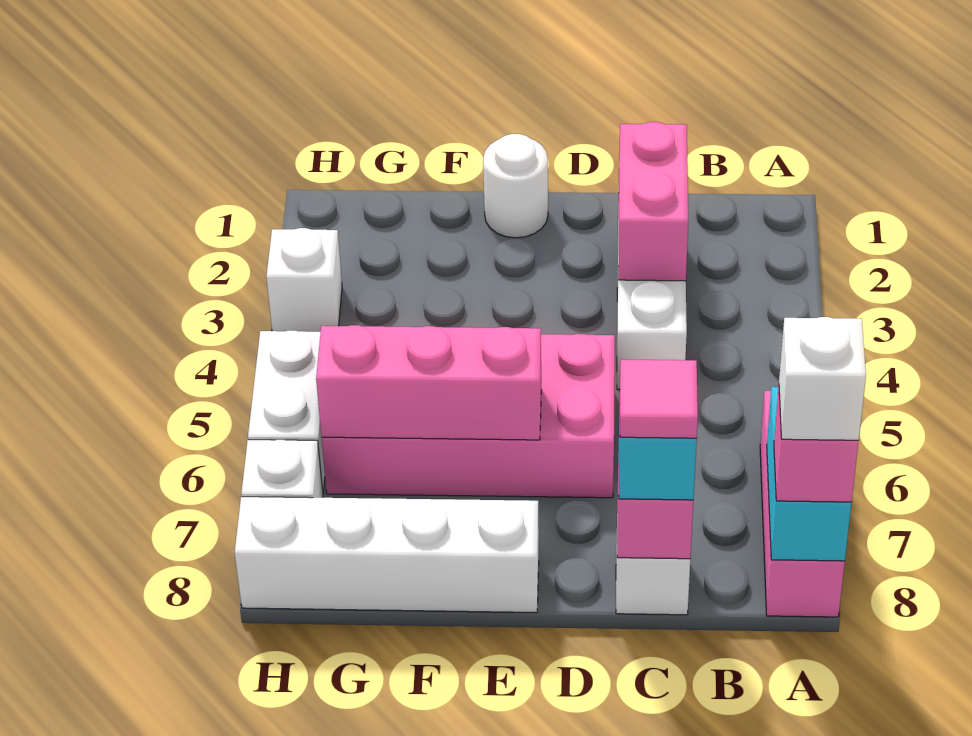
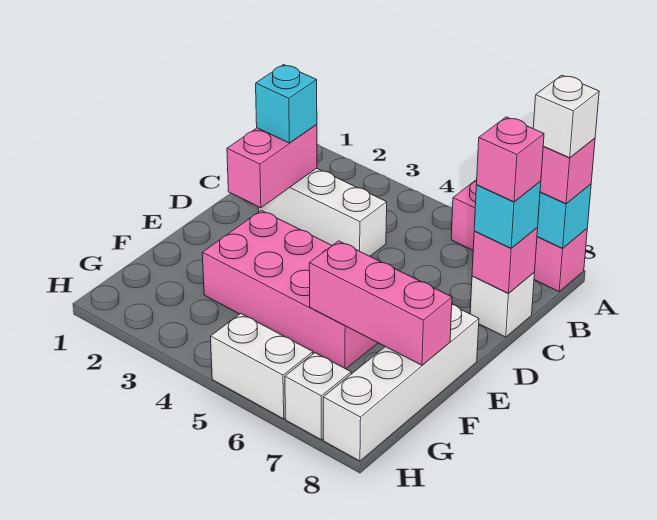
pink 1x2 brick [618,122,688,281] -> pink 1x2 brick turned to [227,125,317,208]
none -> cyan 1x1 brick [256,65,317,143]
pink 1x1 tile [620,359,698,438] -> pink 1x1 brick [477,117,544,202]
pink 2x4 brick [322,334,615,498] -> pink 2x4 brick turned to [202,210,378,369]
white 1x1 round brick [483,134,548,238] -> none
pink 1x3 brick [316,325,541,440] -> pink 1x3 brick turned to [309,241,452,365]
white 1x1 brick [266,228,342,332] -> none

